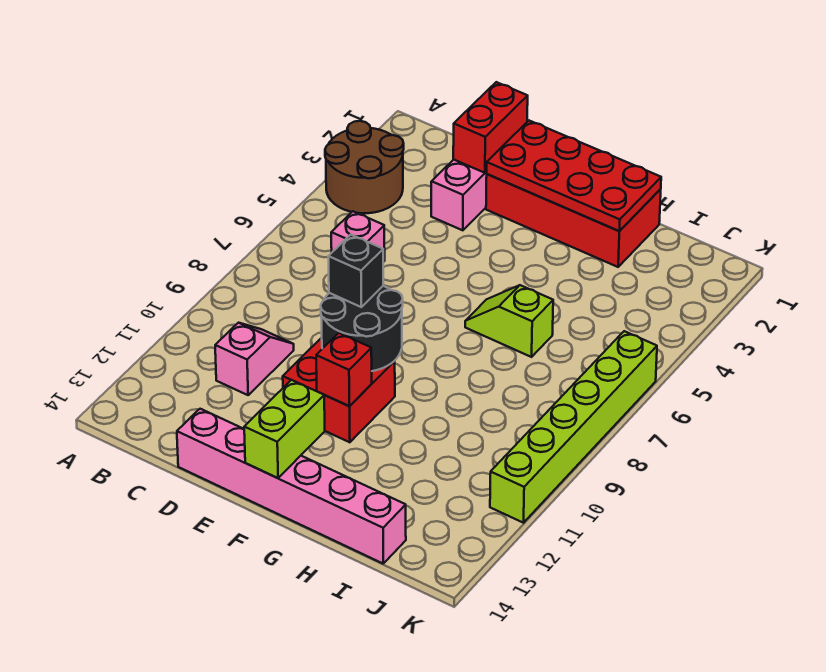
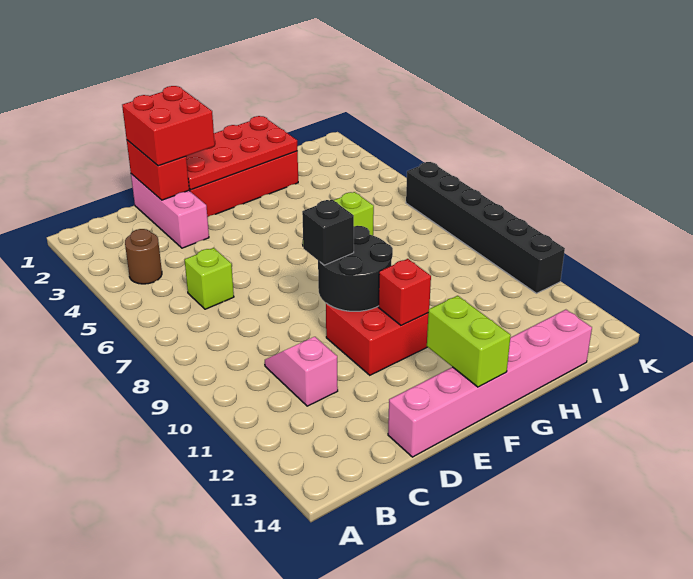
brown 2x2 round brick [325,121,404,213] -> brown 1x1 round brick [125,229,162,284]
pink 1x1 brick [331,211,385,262] -> lime 1x1 brick [185,248,234,309]
none -> red 2x2 brick [122,86,215,166]
lime 1x6 brick [490,331,657,523] -> black 1x6 brick [406,162,565,293]

